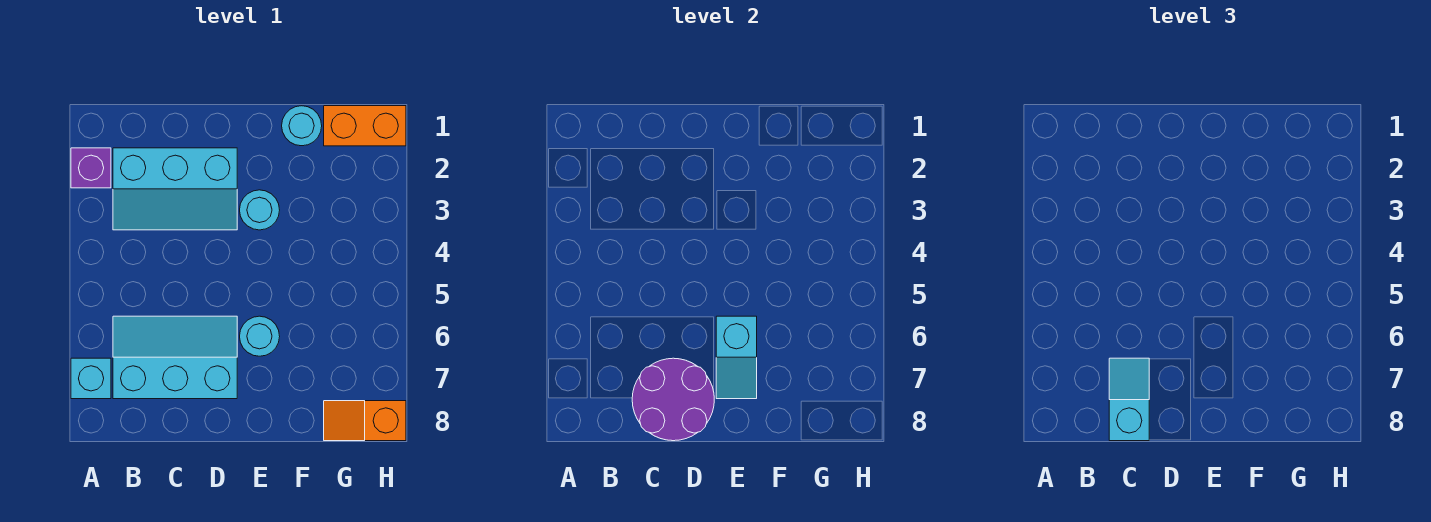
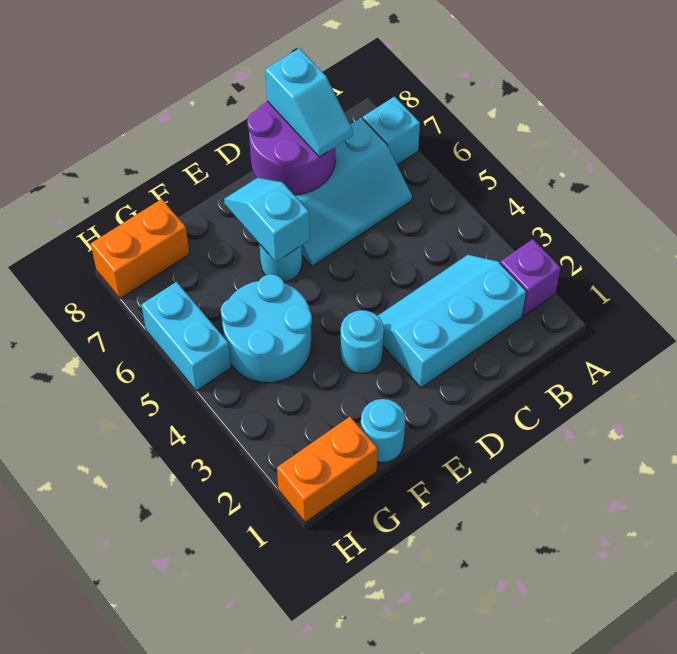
none -> cyan 2x2 round brick [221,274,312,383]
orange 1x2 slope [324,401,406,441] -> orange 1x2 brick [91,199,189,298]
none -> cyan 1x2 brick [141,282,231,391]

